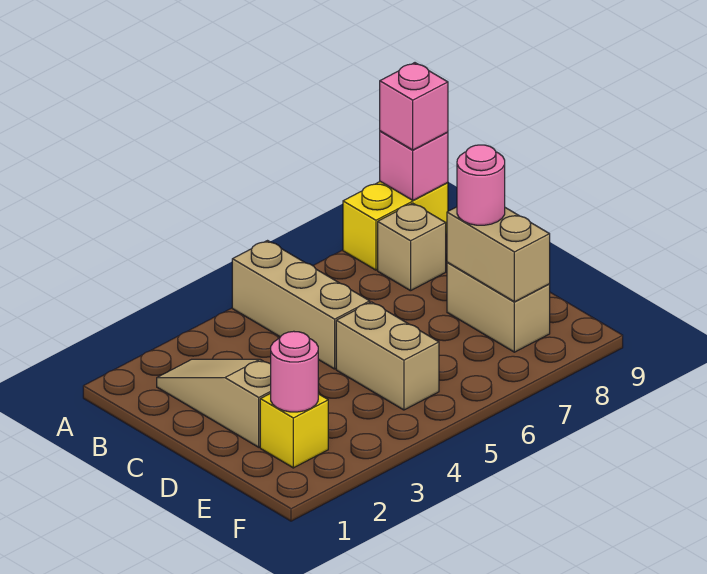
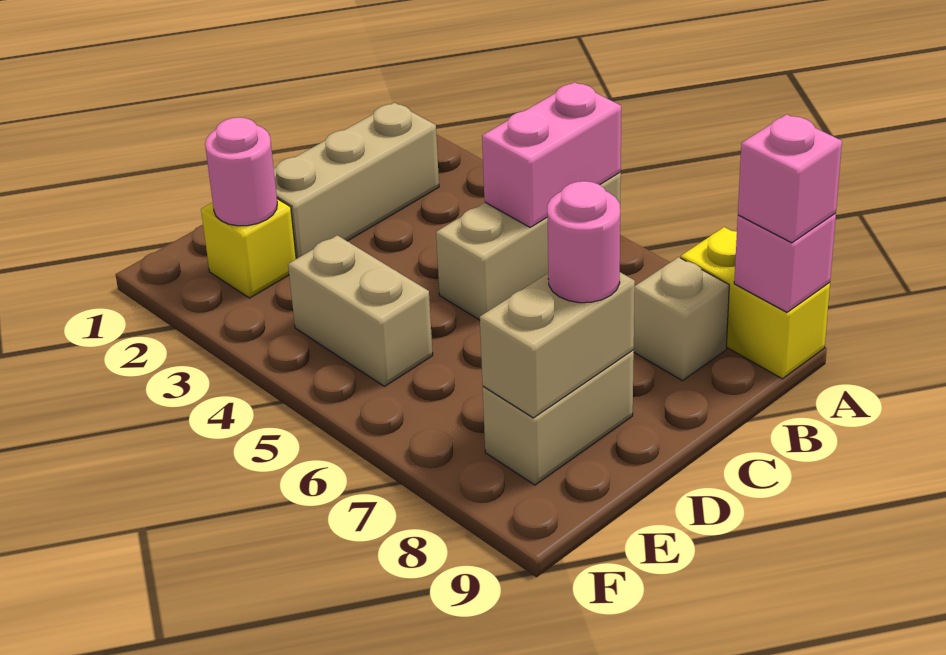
none -> pink 1x2 brick [482,82,621,227]
tan 1x3 slope [157,359,271,447] -> tan 1x3 brick [274,103,439,259]
tan 1x2 brick [336,302,439,410] -> tan 1x2 brick turned to [288,235,433,386]

